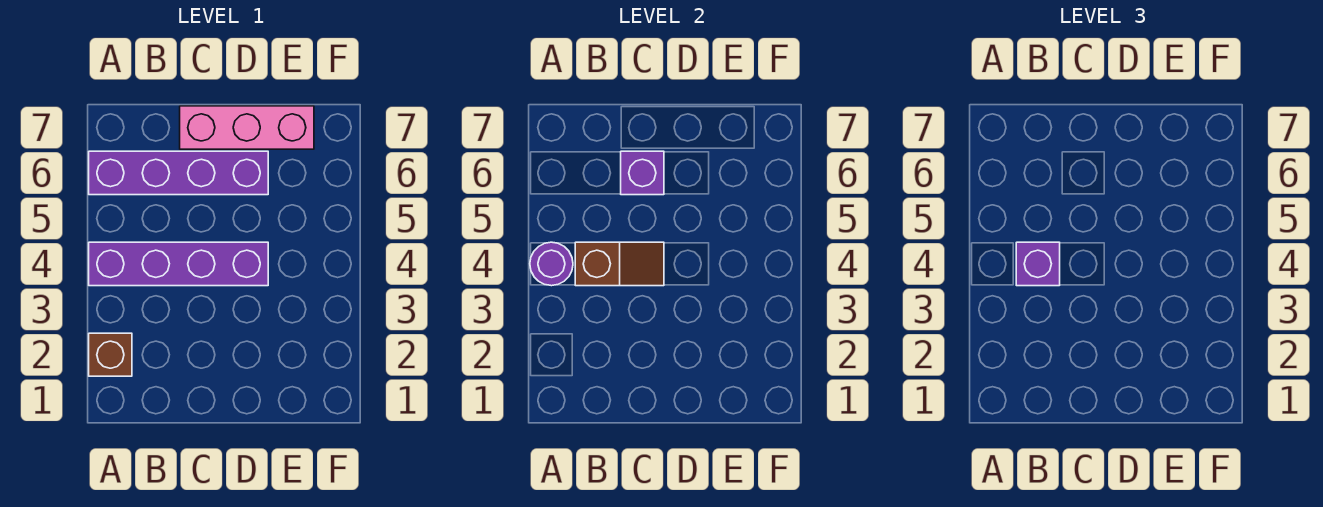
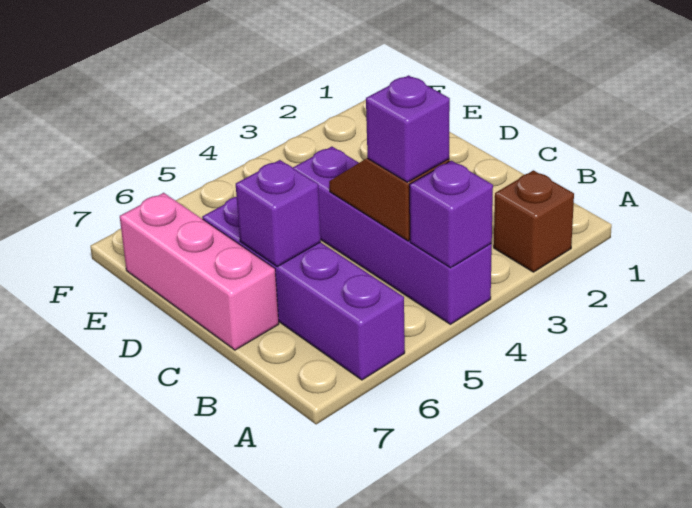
purple 1x1 round brick [530,242,573,286] -> purple 1x1 brick [409,161,493,268]

